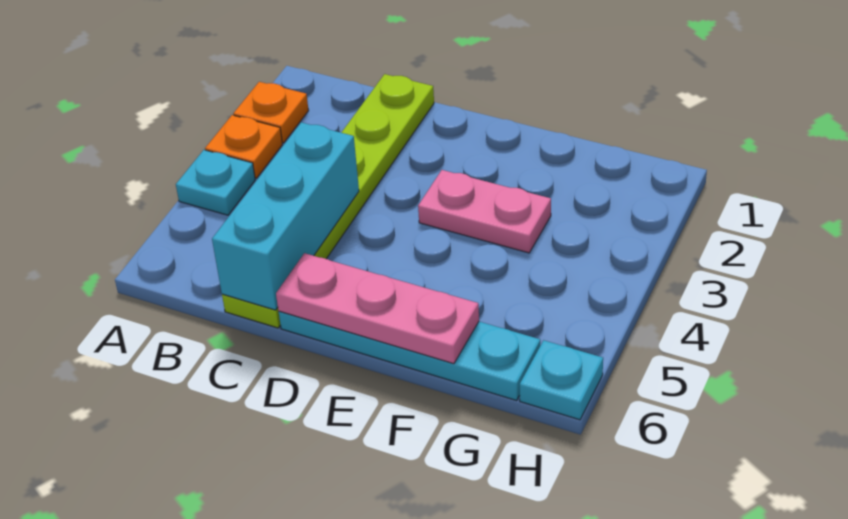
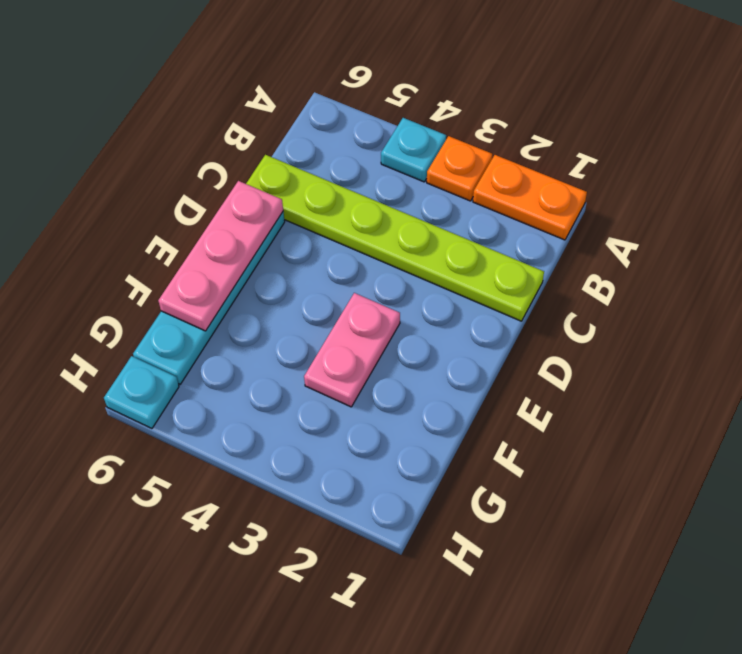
orange 1x1 plate [233,82,309,143] -> orange 1x2 plate [473,155,587,240]
cyan 1x3 brick [212,122,359,310] -> none

